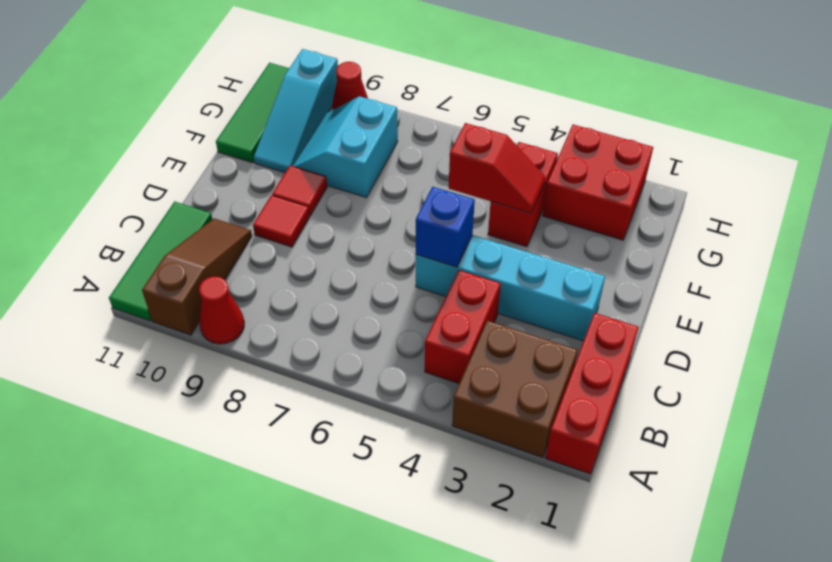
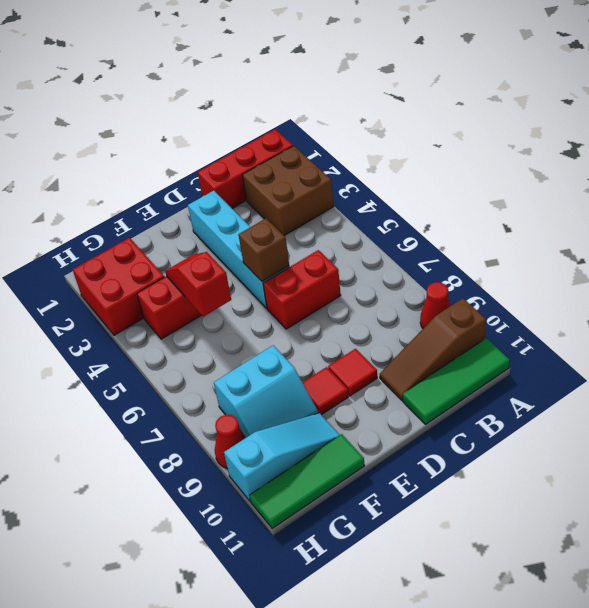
red 1x2 brick [425,270,501,384] -> red 1x2 brick moved to [263,250,341,329]
blue 1x1 brick [416,187,475,267] -> brown 1x1 brick [239,219,289,282]

